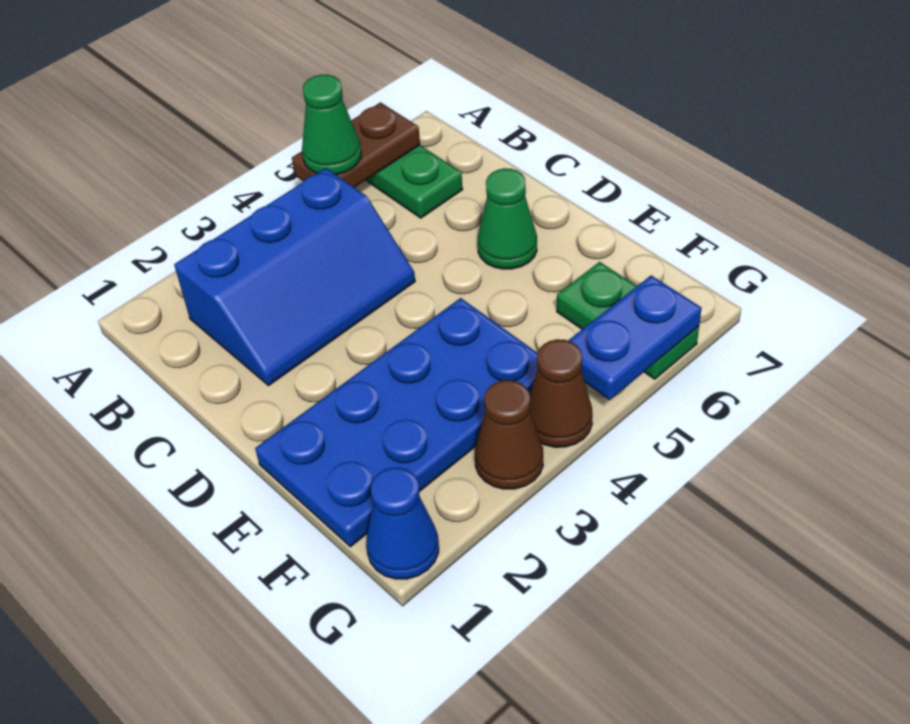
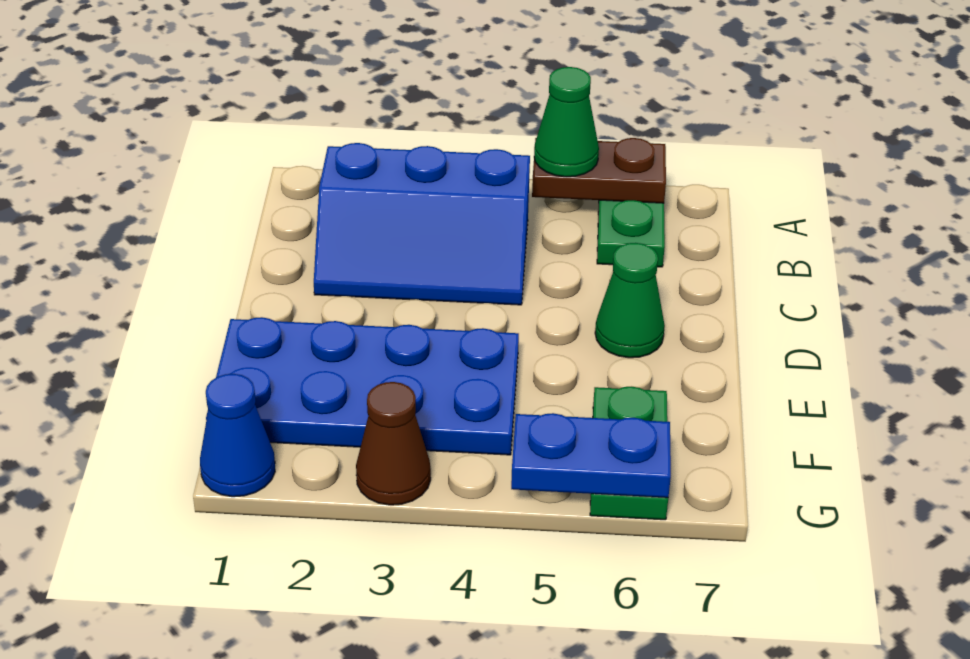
brown 1x1 cone [530,339,593,447] -> none

